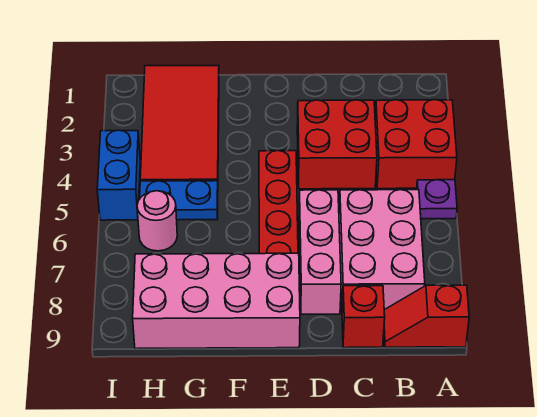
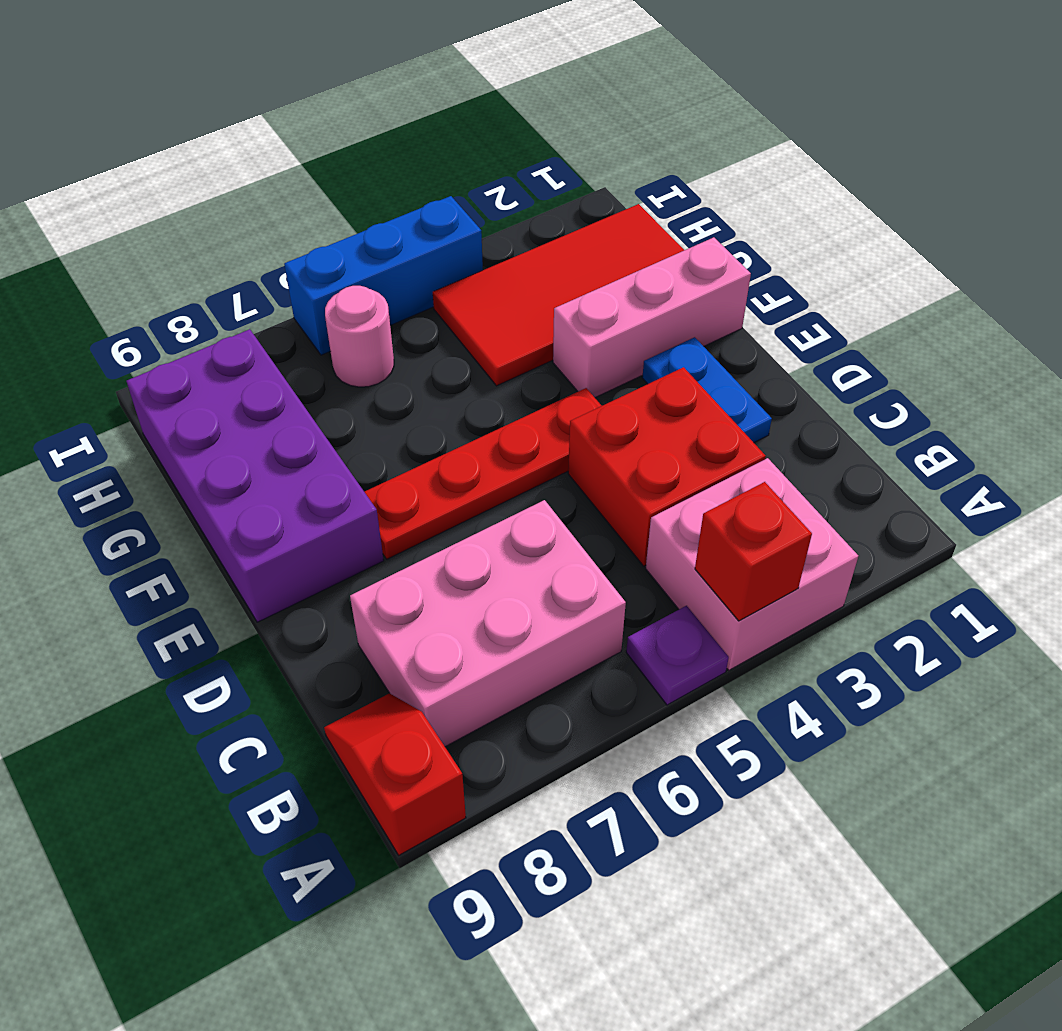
red 2x2 brick [375,100,457,189] -> pink 2x2 brick [646,458,858,670]
red 1x1 brick [342,286,385,348] -> red 1x1 brick moved to [695,482,812,621]
pink 1x3 brick [299,190,341,315] -> pink 1x3 brick moved to [553,237,751,398]
pink 2x4 brick [133,253,300,349] -> purple 2x4 brick [127,329,384,622]
blue 1x2 plate [140,181,218,220] -> blue 1x2 plate moved to [642,337,772,442]
blue 1x2 brick [97,130,140,220] -> blue 1x3 brick [284,196,483,355]

